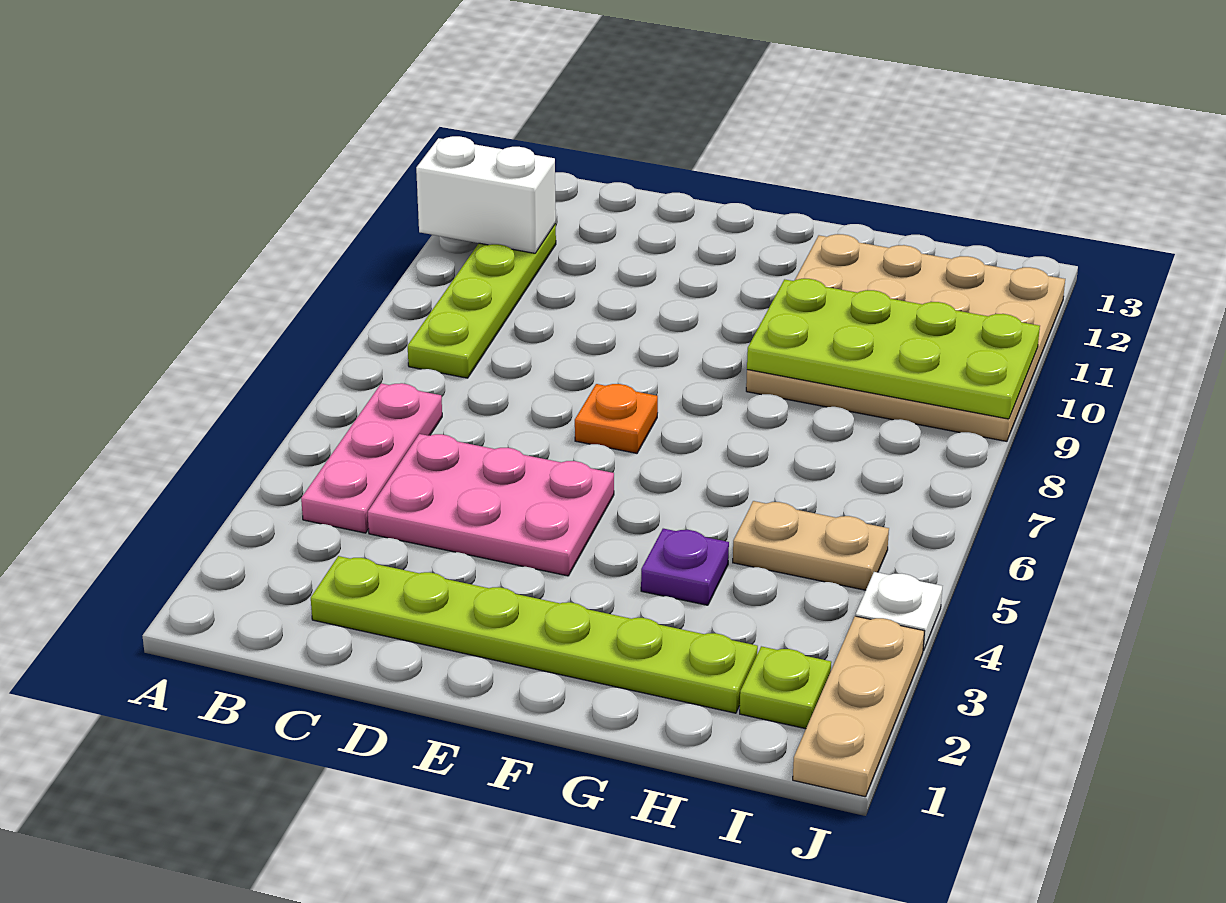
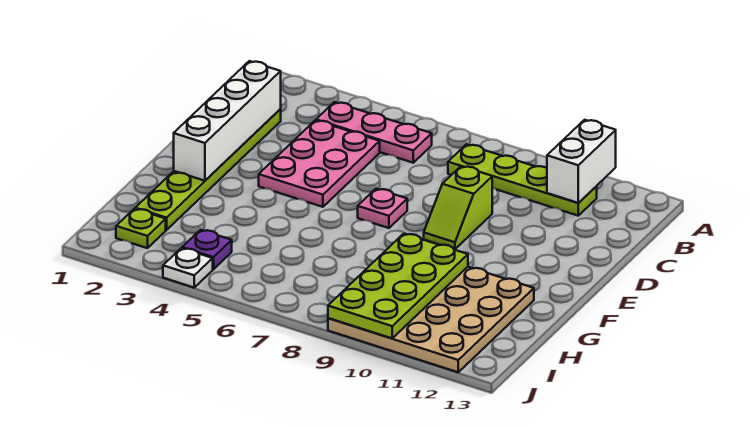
none -> white 1x4 brick [174,61,281,181]
none -> lime 1x2 slope [424,166,492,249]
orange 1x1 plate [575,384,658,453] -> pink 1x1 plate [358,189,407,228]
purple 1x1 plate [641,529,729,605] -> purple 1x1 plate moved to [182,230,232,269]
tan 1x2 plate [733,501,889,590] -> none
tan 1x3 plate [793,616,924,797] -> none

